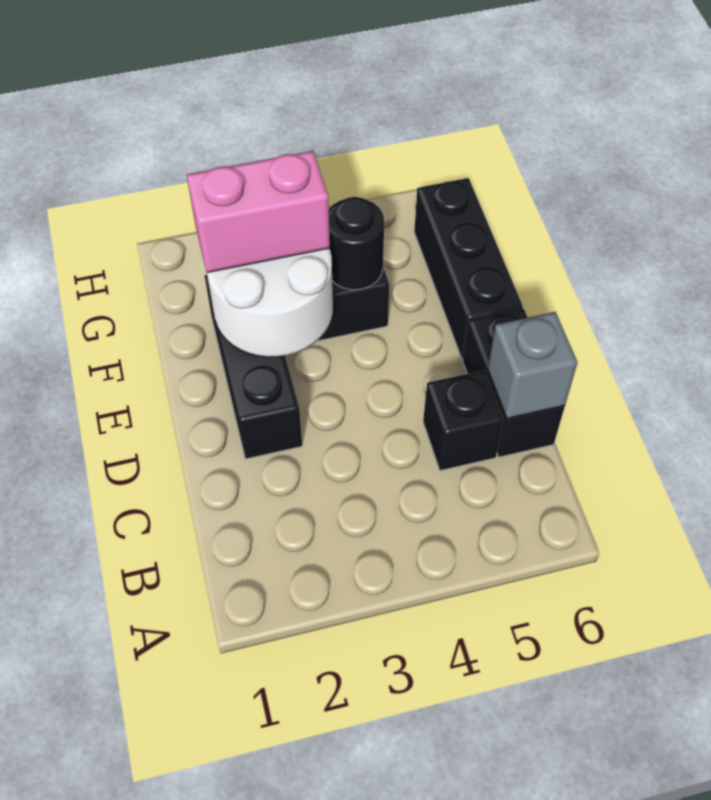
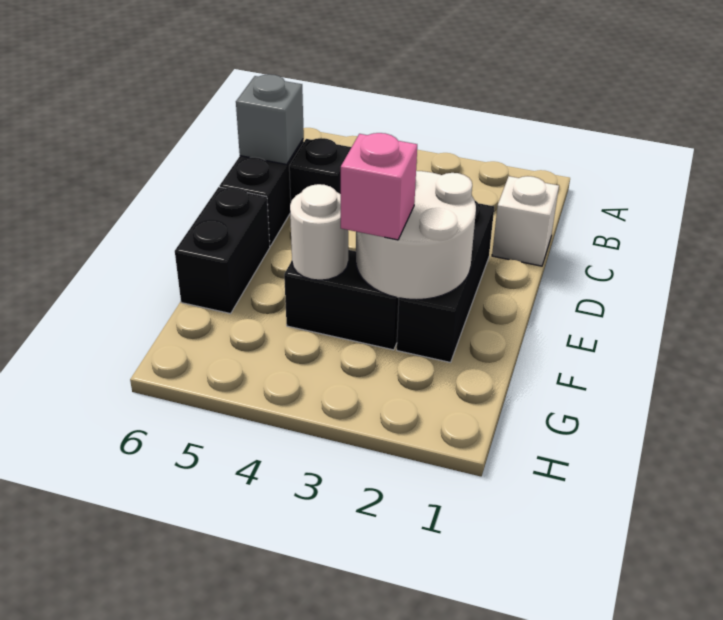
none -> white 1x1 brick [492,176,559,266]
black 1x3 brick [414,178,523,359] -> black 1x2 brick [175,187,270,314]
pink 1x2 brick [187,151,330,273] -> pink 1x1 brick [341,133,417,240]
black 1x1 round brick [329,197,384,290] -> white 1x1 round brick [290,184,348,280]

